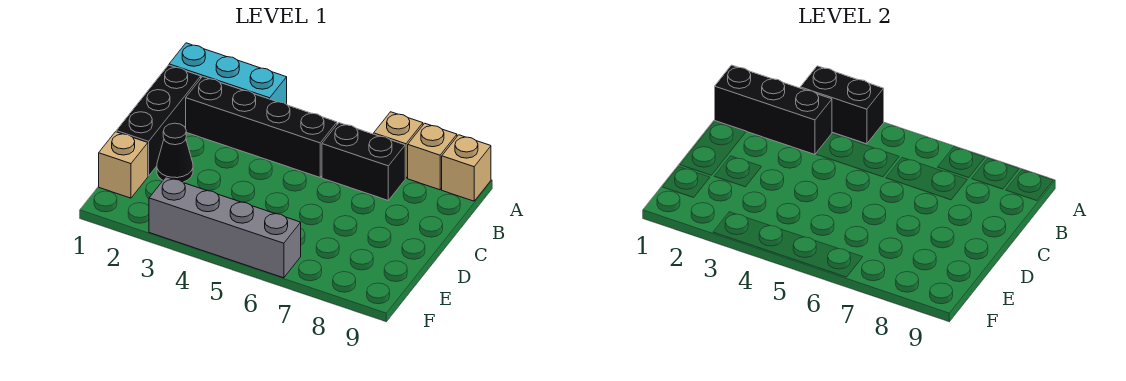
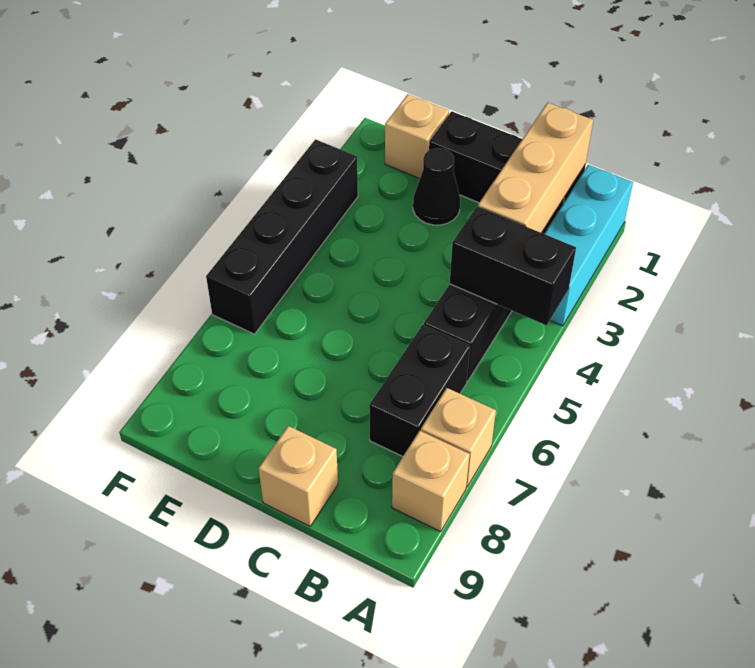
black 1x2 brick [800,66,884,144] -> black 1x2 brick turned to [450,207,576,325]
tan 1x1 brick [442,135,491,201] -> tan 1x1 brick moved to [258,426,338,526]
black 1x3 brick [715,65,832,154] -> tan 1x3 brick [478,103,593,233]
grey 1x4 brick [149,177,301,278] -> black 1x4 brick [206,139,358,334]

